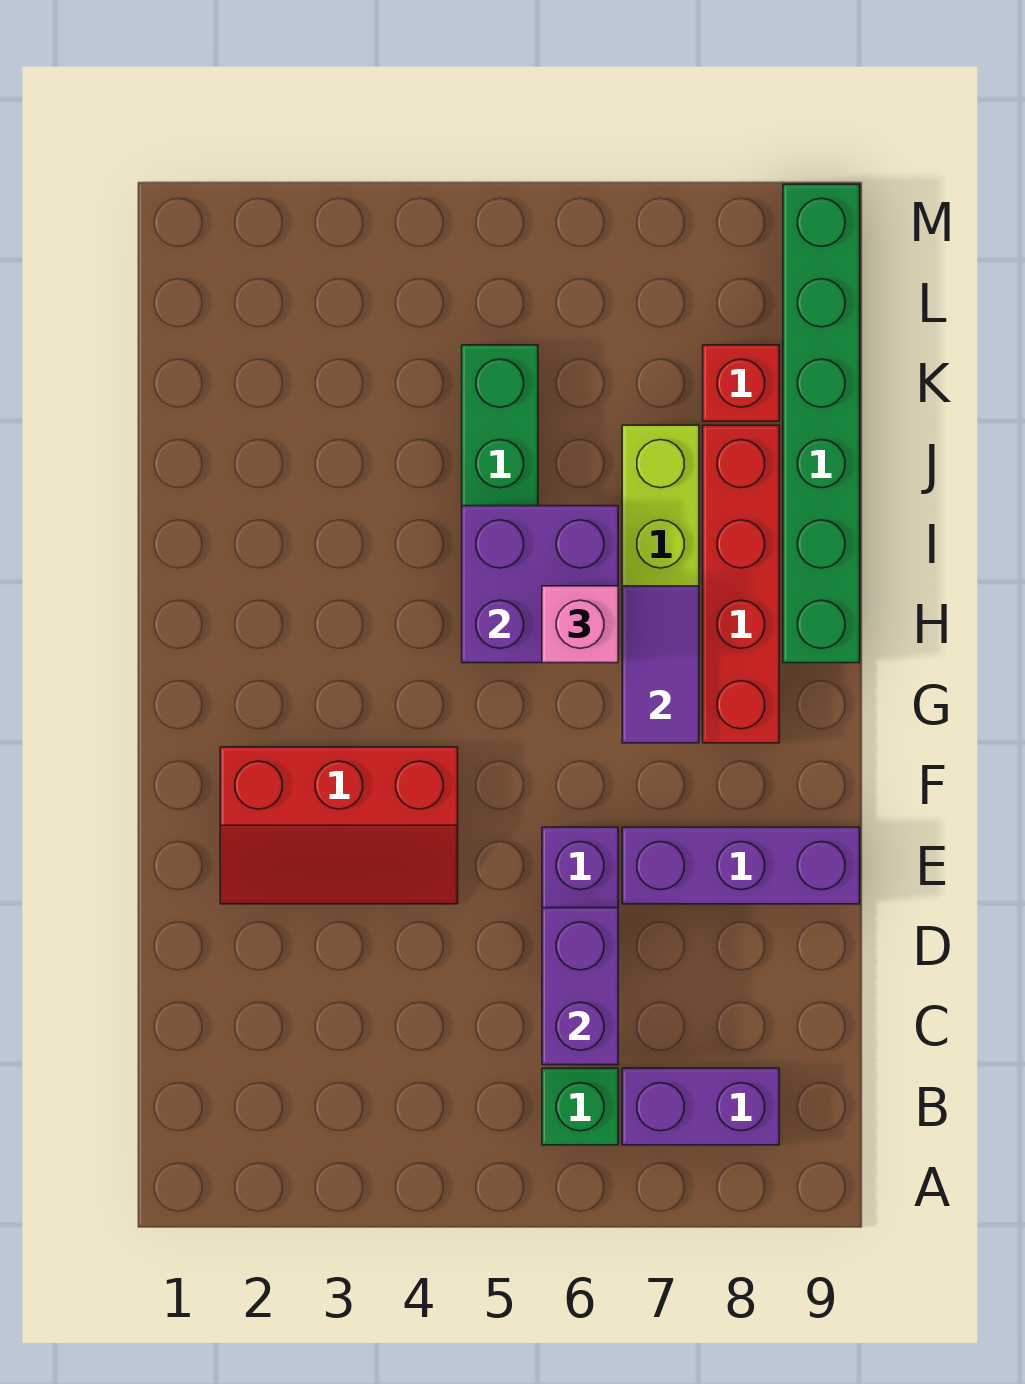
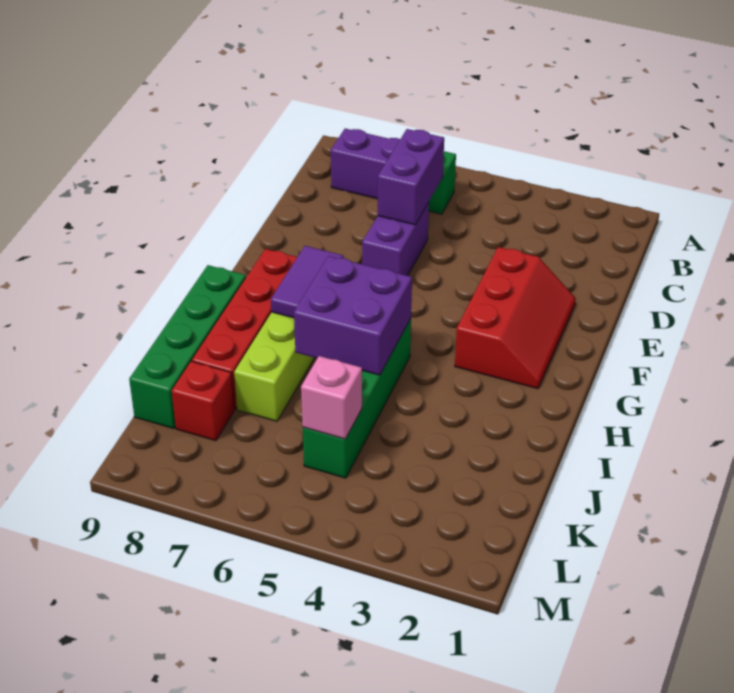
red 2x3 slope [220,747,458,904] -> red 2x3 slope turned to [455,247,576,389]
purple 1x3 brick [622,827,860,904] -> none
pink 1x1 brick [542,586,618,663] -> pink 1x1 brick moved to [301,356,362,439]
green 1x6 brick [783,184,860,663] -> green 1x4 brick [129,265,246,429]

